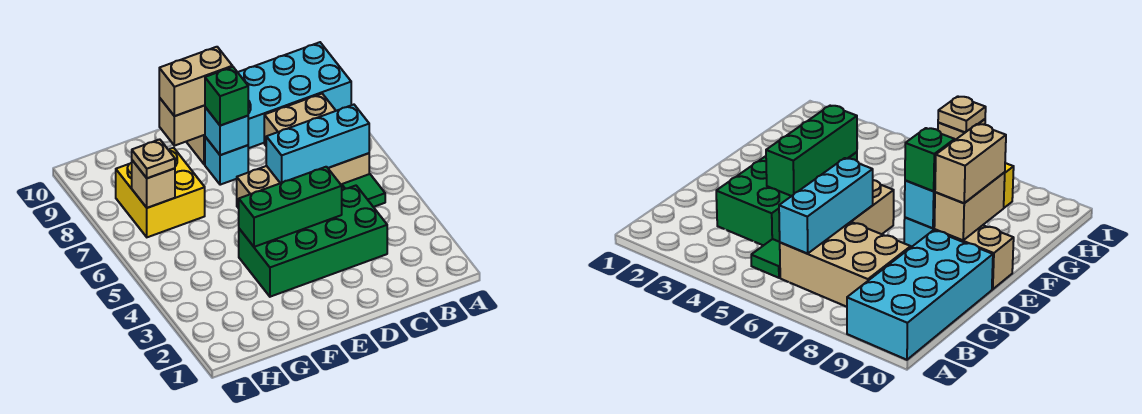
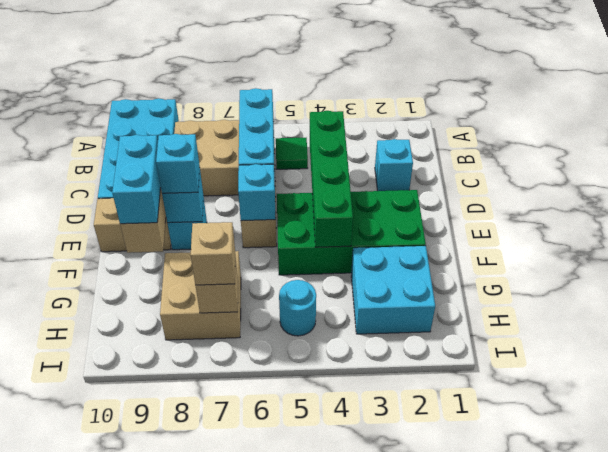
none -> cyan 1x1 brick [375,139,413,191]
green 2x4 brick [239,186,387,297] -> green 2x4 brick turned to [277,190,426,275]
green 1x3 brick [239,167,342,247] -> green 1x4 brick [310,111,353,247]
none -> cyan 1x1 brick [238,164,276,221]
green 1x1 brick [205,67,248,126] -> cyan 1x1 brick [156,134,200,193]
tan 1x2 brick [159,47,232,116] -> cyan 1x2 brick [112,135,161,224]
none -> cyan 2x2 brick [351,246,435,334]
yellow 2x2 brick [116,148,205,237] -> tan 2x2 brick [160,251,241,340]
none -> cyan 1x1 round brick [279,280,316,336]
tan 1x1 plate [132,139,175,178] -> tan 1x1 brick [191,222,235,285]

